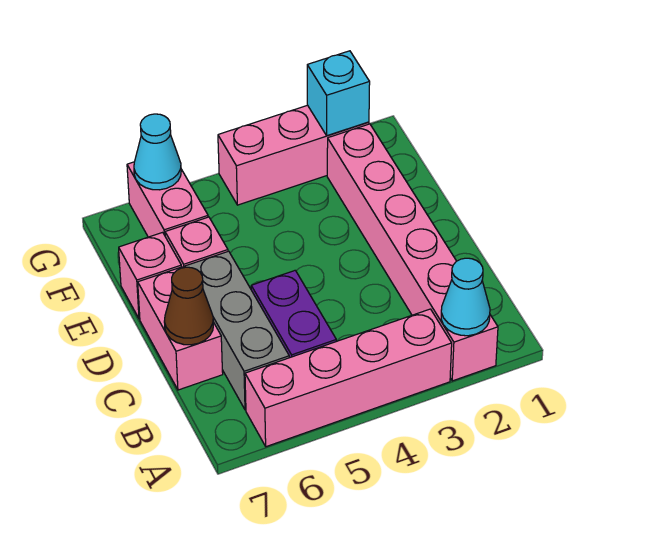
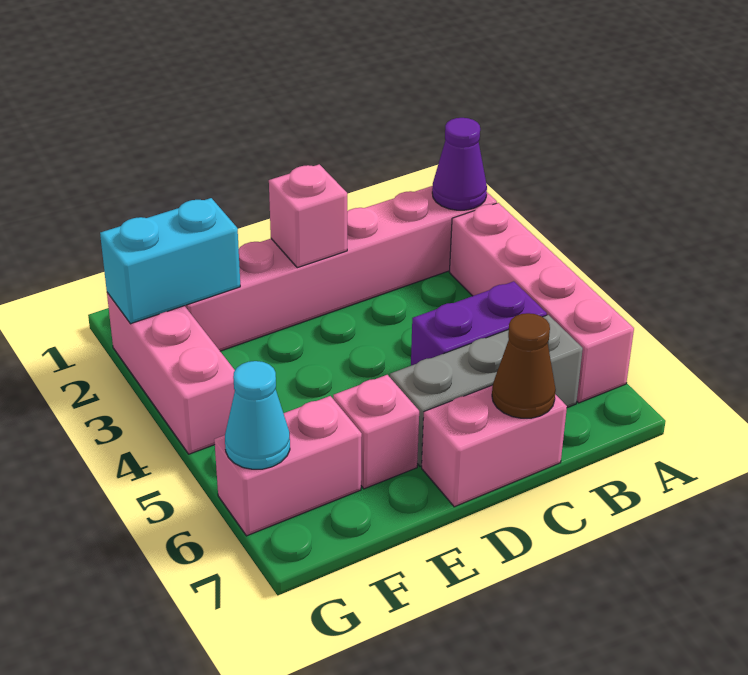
cyan 1x1 cone [441,258,490,336] -> purple 1x1 cone [432,118,487,210]
pink 1x1 brick [119,232,181,319] -> pink 1x1 brick moved to [269,164,347,268]
cyan 1x1 brick [307,51,370,136] -> cyan 1x2 brick [100,198,240,324]

